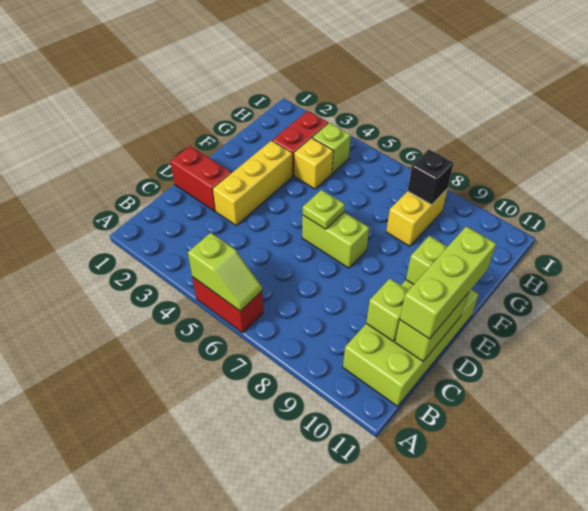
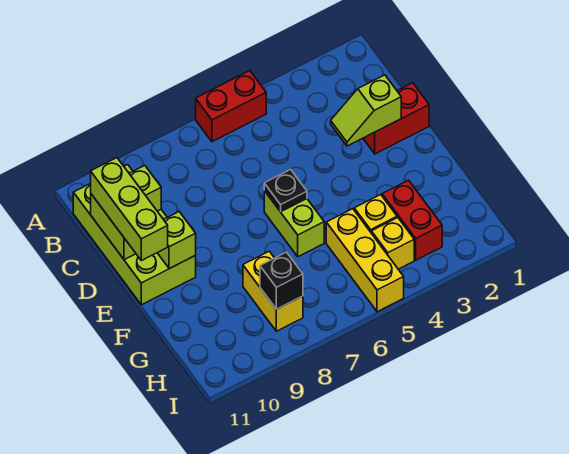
lime 1x2 slope [188,233,262,311] -> lime 1x2 slope moved to [331,75,401,146]
yellow 1x3 brick [213,141,292,226] -> yellow 1x3 brick moved to [326,209,404,312]
lime 1x2 brick [302,212,369,268] -> lime 1x2 brick turned to [264,191,324,257]
lime 1x1 plate [303,190,345,229] -> black 1x1 plate [264,169,307,212]
lime 1x1 brick [313,123,351,173] -> yellow 1x1 brick [371,218,414,269]

